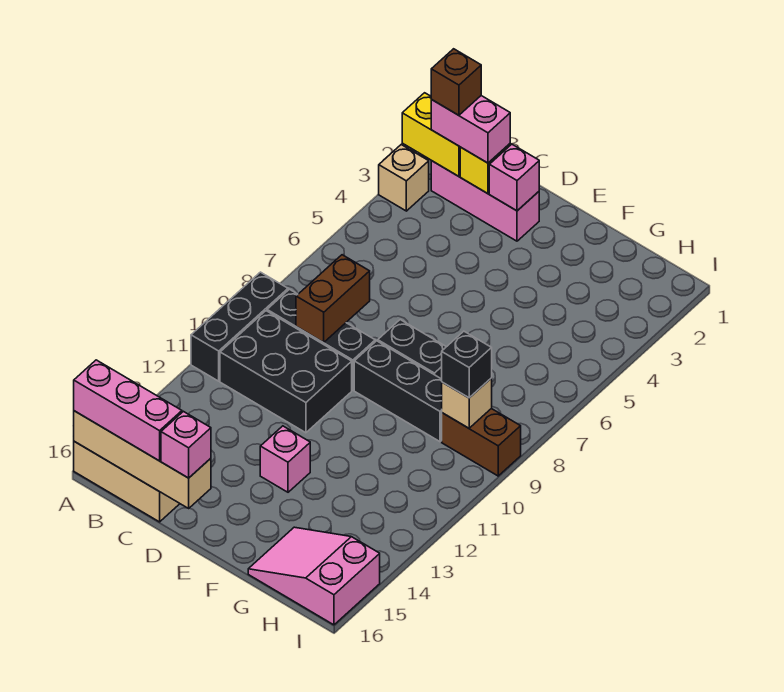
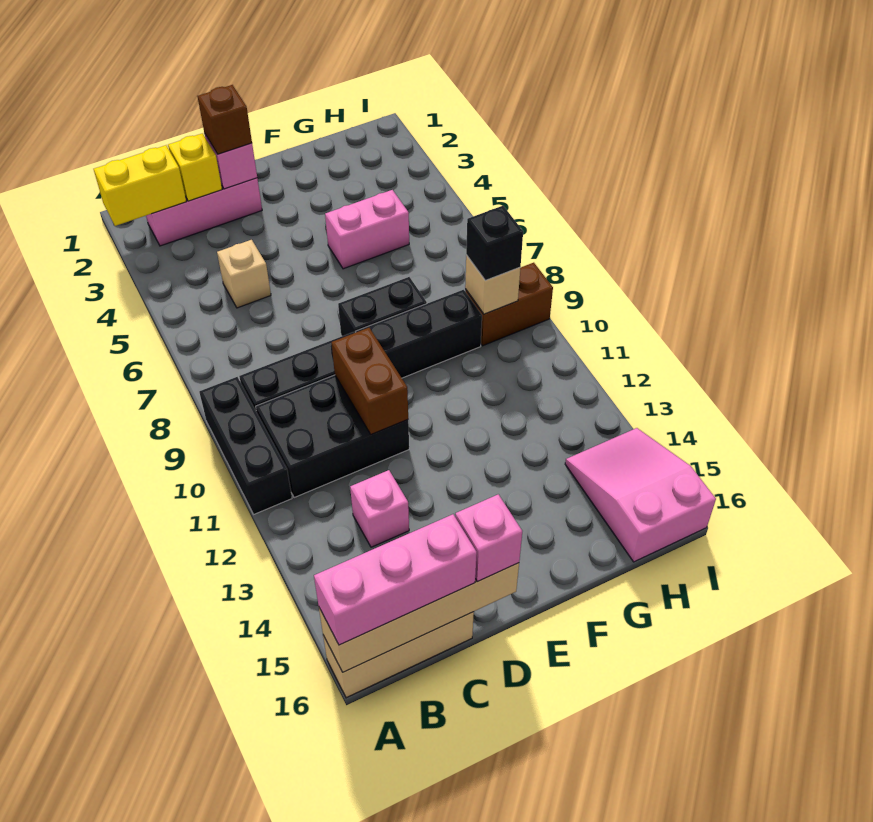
tan 1x1 brick [379,145,429,211] -> tan 1x1 brick moved to [217,240,271,308]
pink 1x2 brick [431,96,510,163] -> pink 1x2 brick moved to [325,190,409,269]
brown 1x1 brick [431,49,481,115] -> brown 1x1 brick moved to [198,85,252,154]
brown 1x2 brick [296,255,370,342] -> brown 1x2 brick moved to [332,328,408,434]
pink 1x1 brick [260,426,310,492] -> pink 1x1 brick moved to [350,470,409,547]
pink 2x3 slope [248,527,380,625] -> pink 2x3 slope turned to [565,428,716,562]

